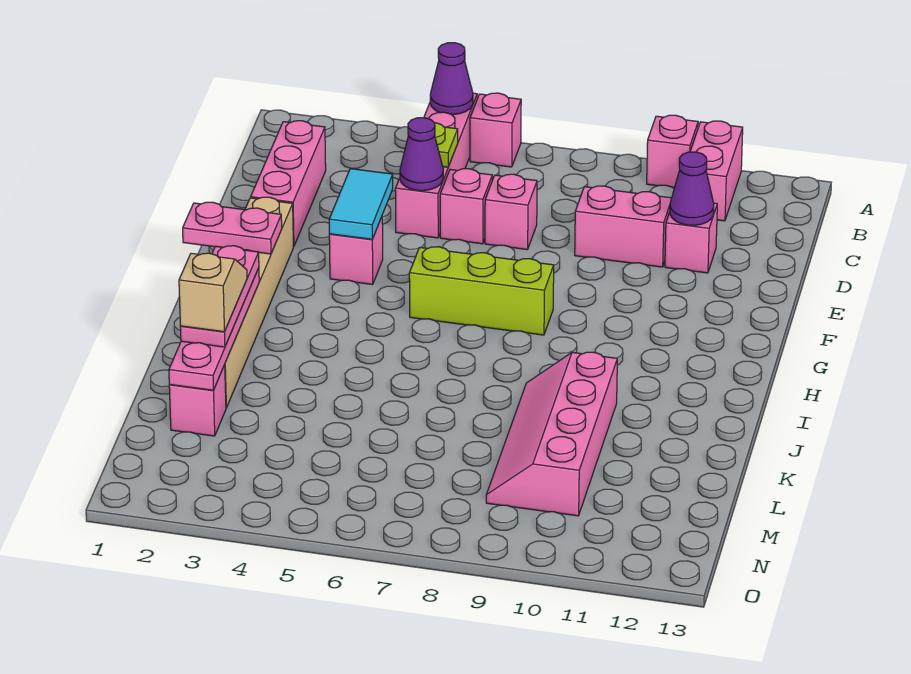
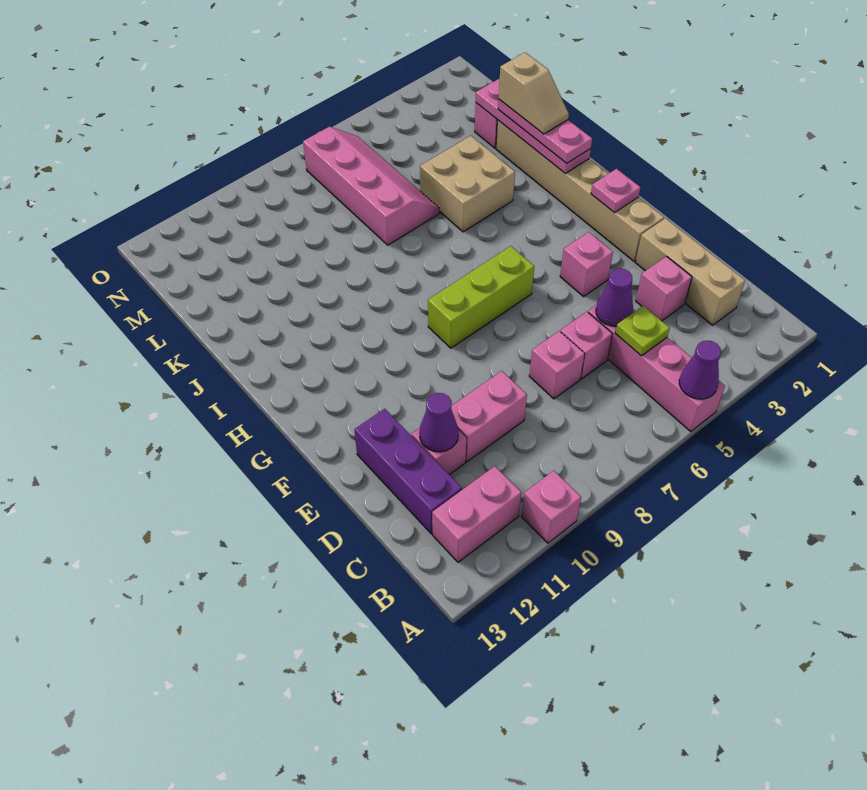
pink 1x1 brick [470,93,521,167] -> pink 1x1 brick moved to [636,256,692,321]
pink 1x2 brick [690,121,743,221] -> pink 1x2 brick turned to [432,466,521,562]
pink 1x3 brick [251,121,326,247] -> tan 1x3 brick [636,218,745,325]
none -> purple 1x3 brick [354,409,462,534]
cyan 1x2 tile [329,169,393,239] -> none
pink 1x2 plate [183,202,282,254] -> pink 1x1 plate [591,169,640,213]
none -> tan 2x2 brick [420,136,515,232]
pink 2x4 slope [486,352,617,516] -> pink 2x4 slope moved to [303,127,440,245]

